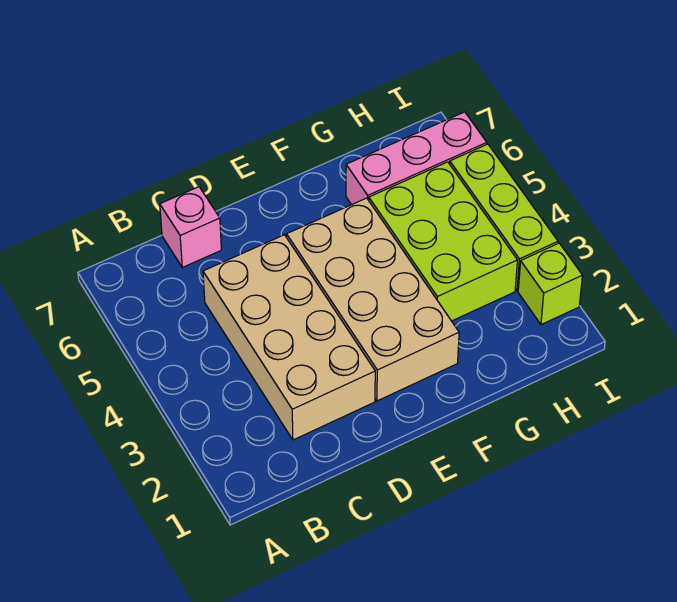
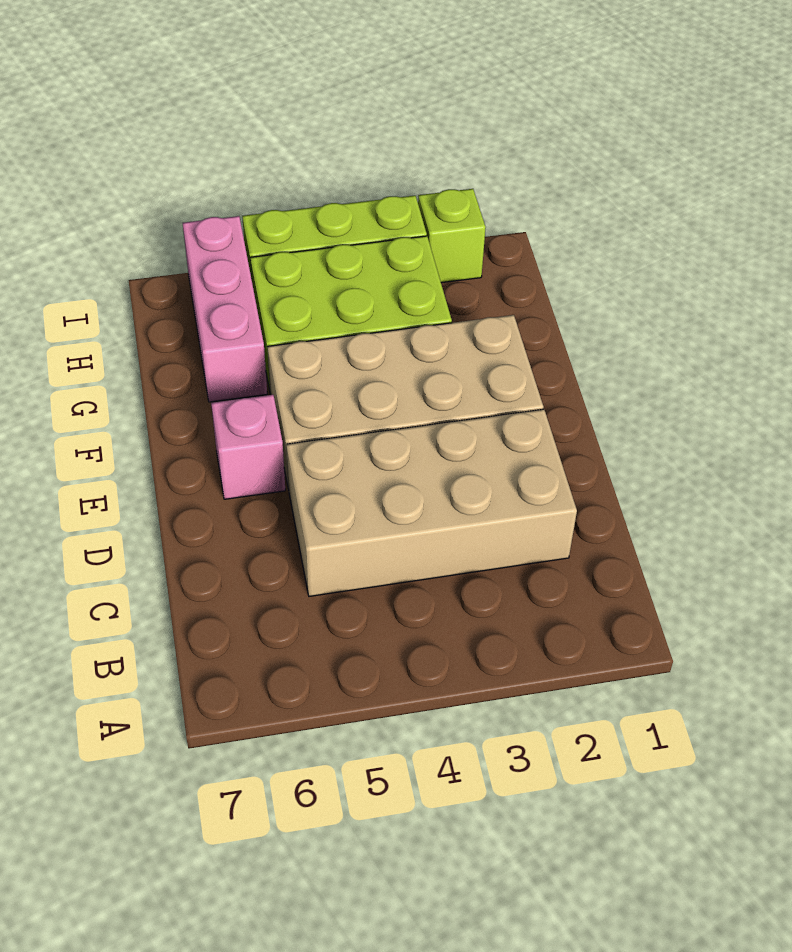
pink 1x1 brick [160,187,221,267] -> pink 1x1 brick moved to [211,395,285,499]

